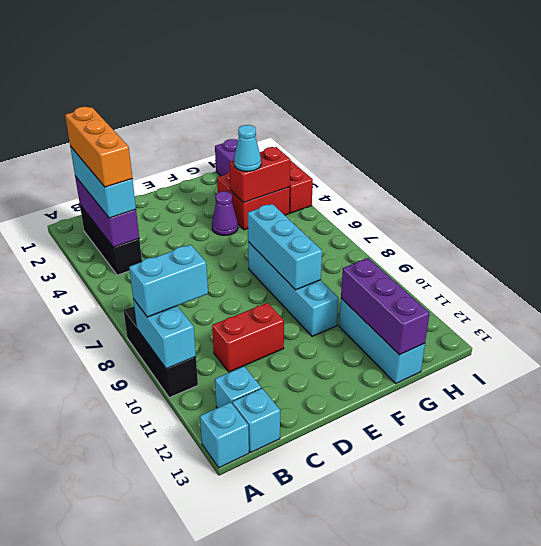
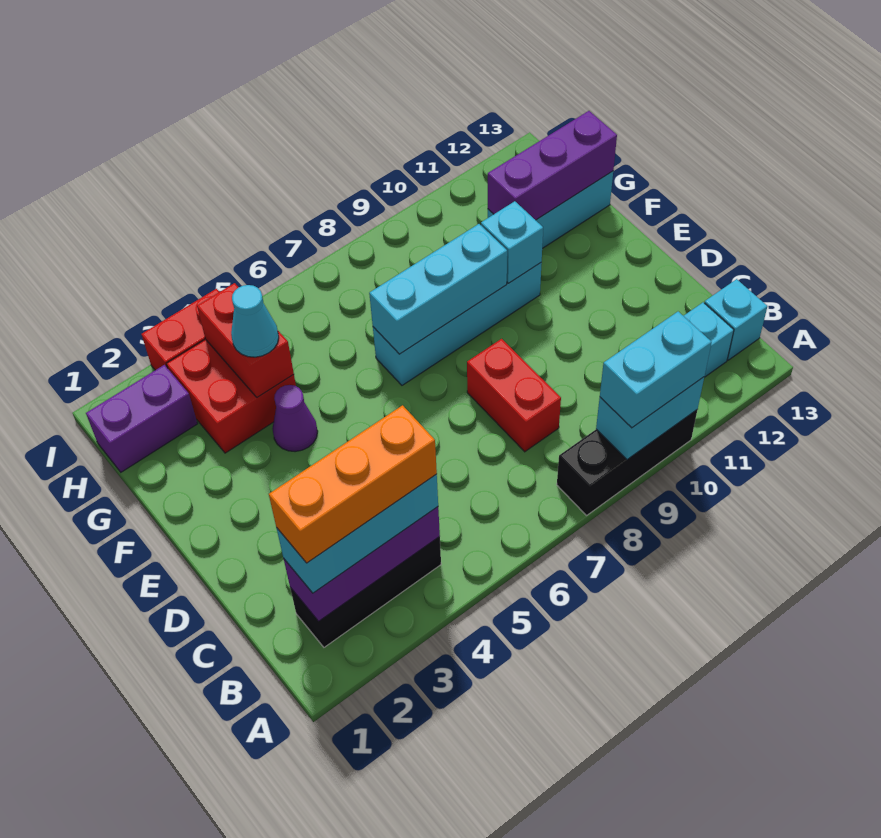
cyan 1x2 brick [129,245,208,317] -> cyan 1x2 brick turned to [600,312,712,428]
cyan 1x1 brick [200,402,249,468] -> cyan 1x1 brick moved to [481,201,543,283]
red 1x2 brick [212,303,284,372] -> red 1x2 brick moved to [467,339,561,452]

